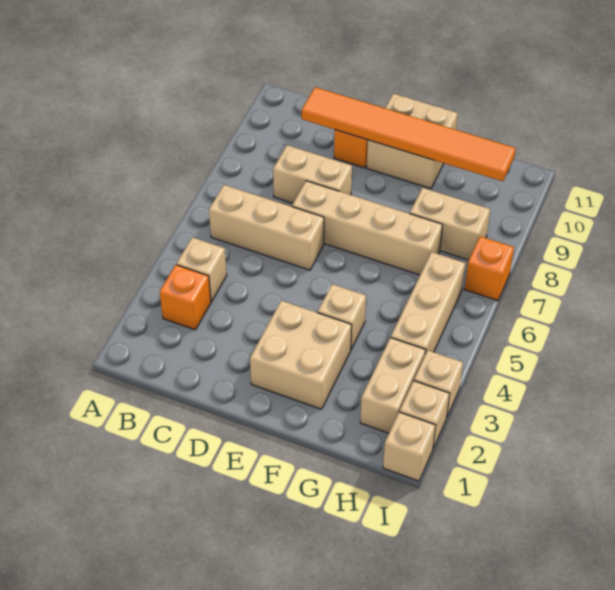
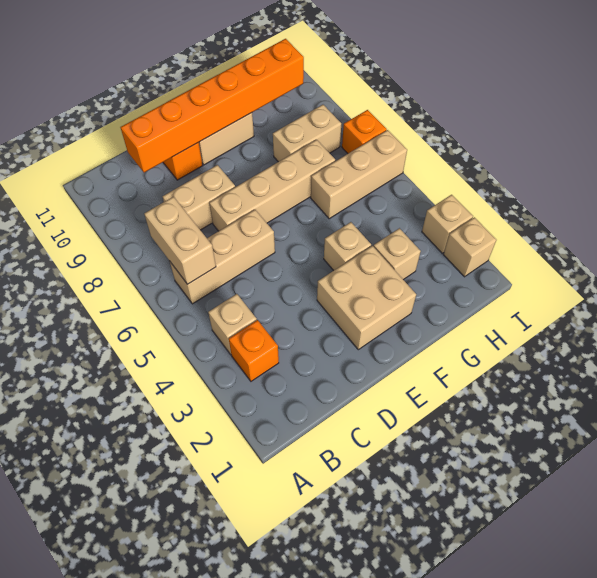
orange 1x6 tile [302,87,516,181] -> orange 1x6 brick [121,39,304,172]
tan 1x2 brick [360,337,426,433] -> tan 1x2 brick moved to [144,196,216,284]
tan 1x3 brick [391,252,465,354] -> tan 1x3 brick turned to [311,130,407,219]
tan 1x1 brick [383,412,436,481] -> tan 1x1 brick moved to [374,228,421,280]

